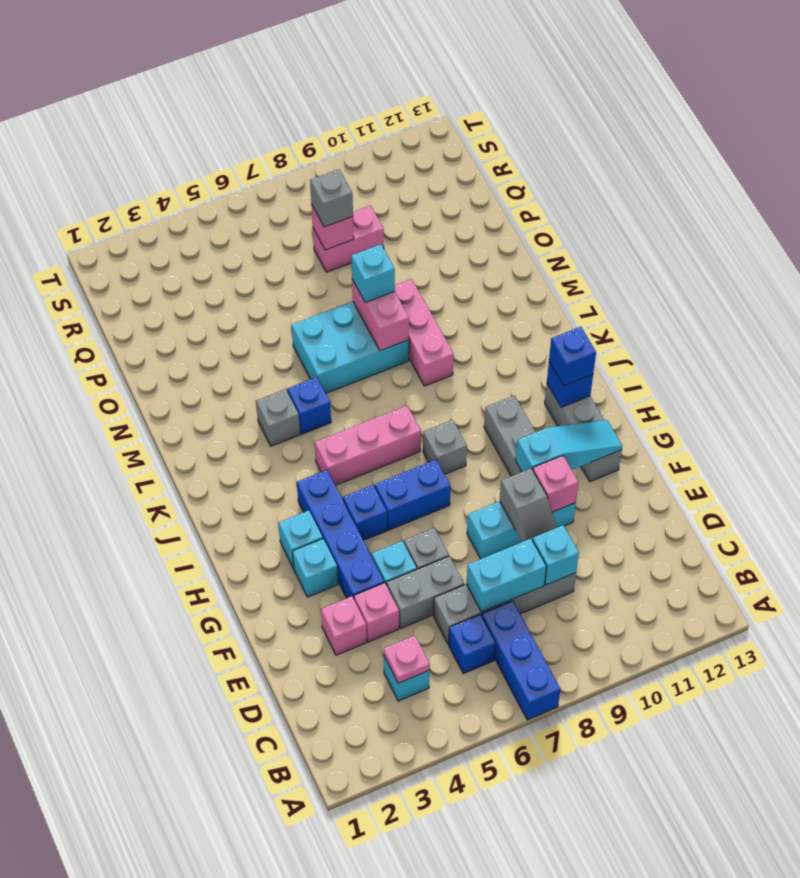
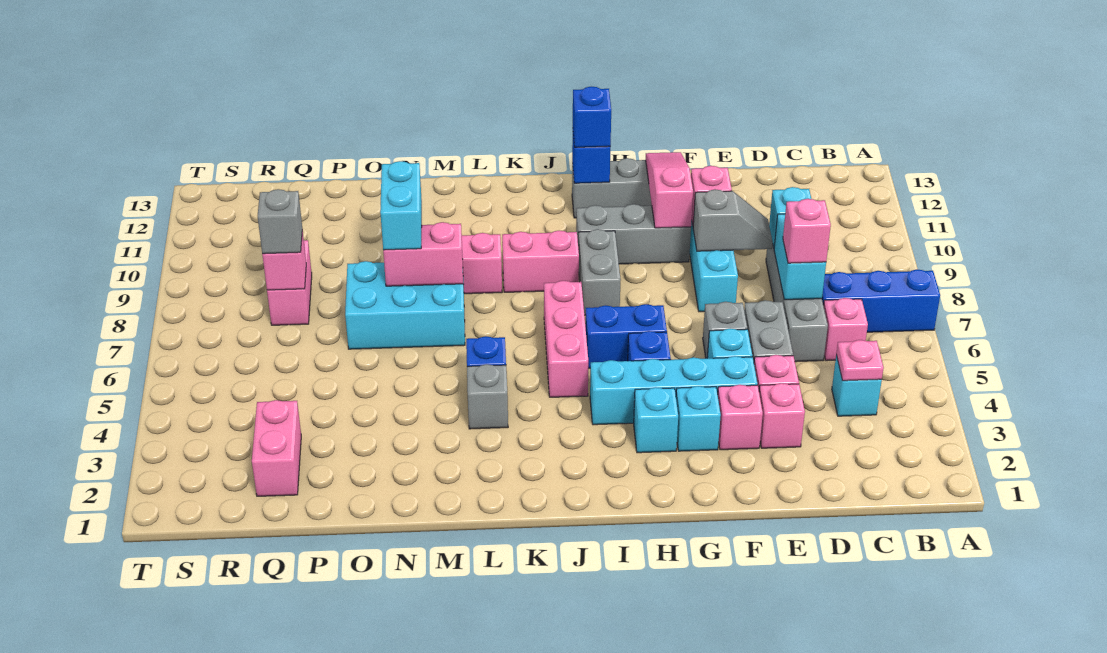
blue 1x1 brick [449,615,495,674] -> pink 1x1 brick [823,298,868,361]
none -> pink 1x1 brick [783,199,831,263]
none -> pink 1x1 brick [718,385,763,450]
blue 1x4 brick [297,470,384,599] -> cyan 1x4 brick [590,356,757,425]
cyan 1x3 slope [516,420,622,472] -> pink 1x3 slope [646,152,693,228]
blue 1x2 brick [375,460,451,530] -> blue 1x2 brick turned to [585,304,667,368]
grey 1x1 brick [423,420,467,474] -> grey 1x2 brick [579,229,621,315]
none -> pink 1x2 brick [502,231,579,292]
cyan 2x3 brick [292,301,409,393] -> cyan 2x3 brick turned to [345,261,465,349]
cyan 1x1 brick [351,244,395,303] -> cyan 1x2 brick [380,161,422,250]
none -> pink 1x2 brick [252,400,301,496]

